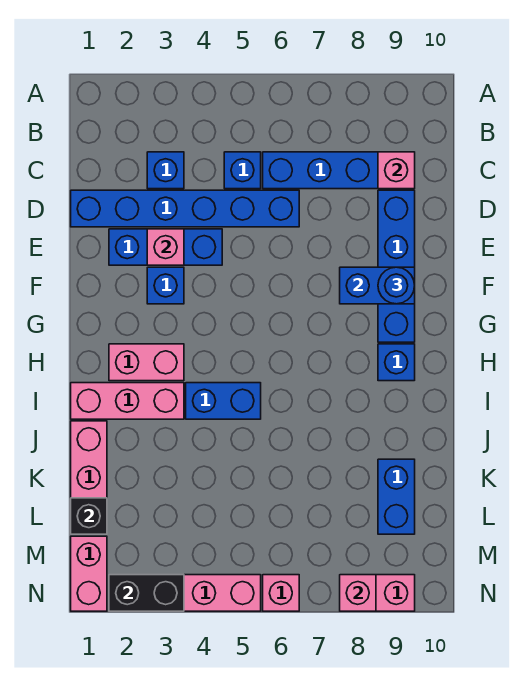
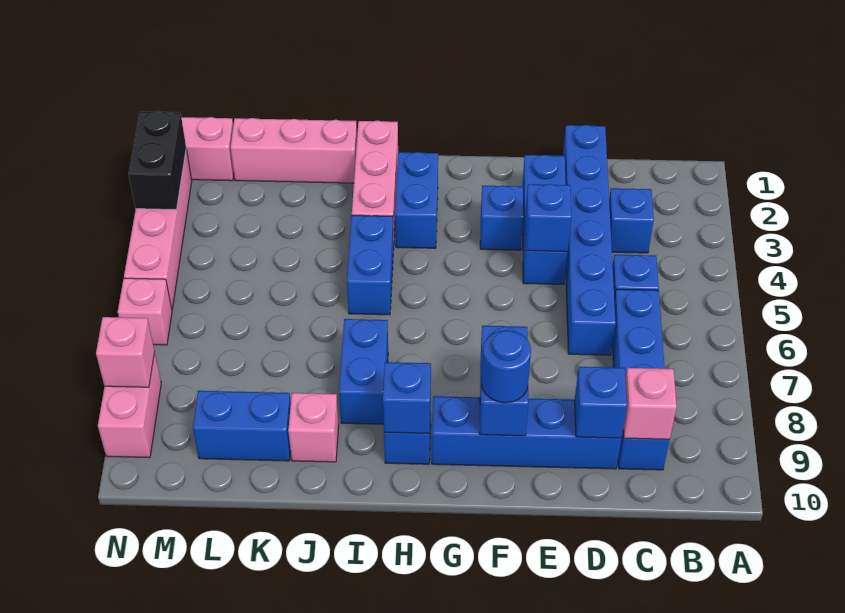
none -> blue 1x1 brick [575,367,627,438]
pink 1x1 brick [147,229,184,265] -> pink 1x1 brick moved to [288,393,339,462]
none -> blue 1x1 brick [525,184,571,252]
pink 1x2 brick [109,344,184,381] -> blue 1x2 brick [395,152,438,248]
none -> blue 1x1 brick [383,362,431,434]
none -> blue 1x2 brick [339,319,388,424]
black 1x1 brick [71,498,107,534] -> none

